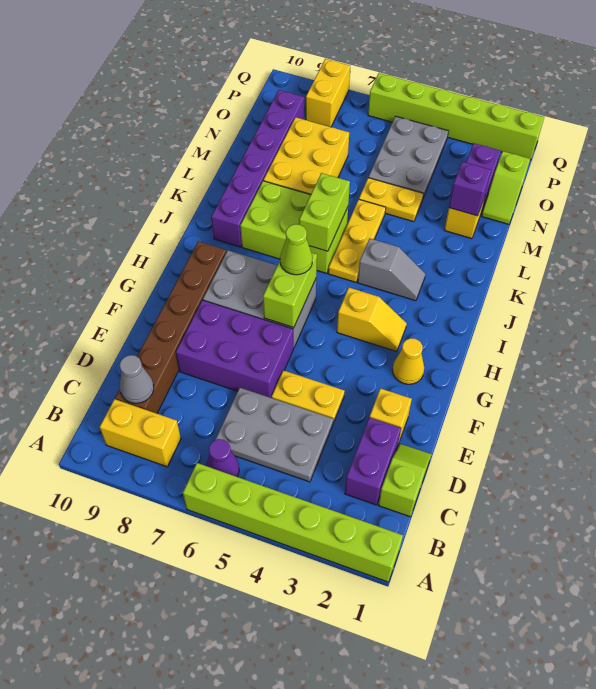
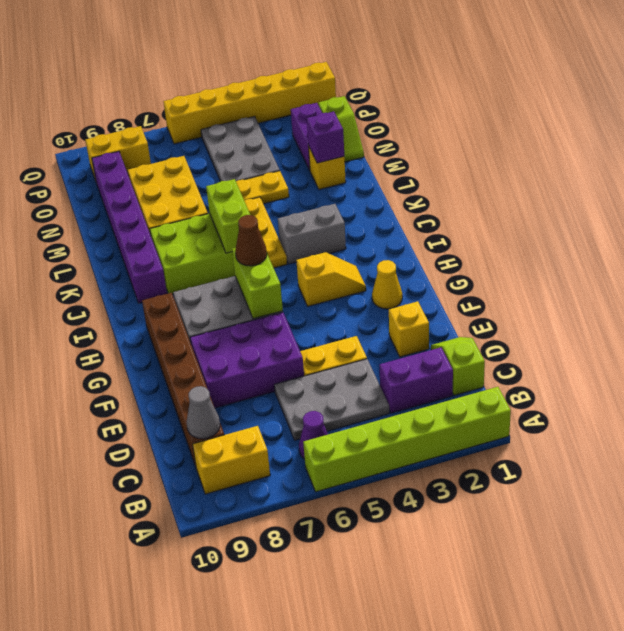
purple 1x2 brick [345,417,401,505] -> purple 1x2 brick turned to [380,347,453,413]
lime 1x1 cone [280,224,312,275] -> brown 1x1 cone [235,215,267,266]
grey 1x2 slope [358,238,425,301] -> grey 1x2 brick [278,204,346,264]
yellow 1x2 brick [306,59,350,127] -> yellow 1x2 brick turned to [85,126,151,181]
lime 1x6 brick [368,73,544,160] -> yellow 1x6 brick [163,62,336,144]

